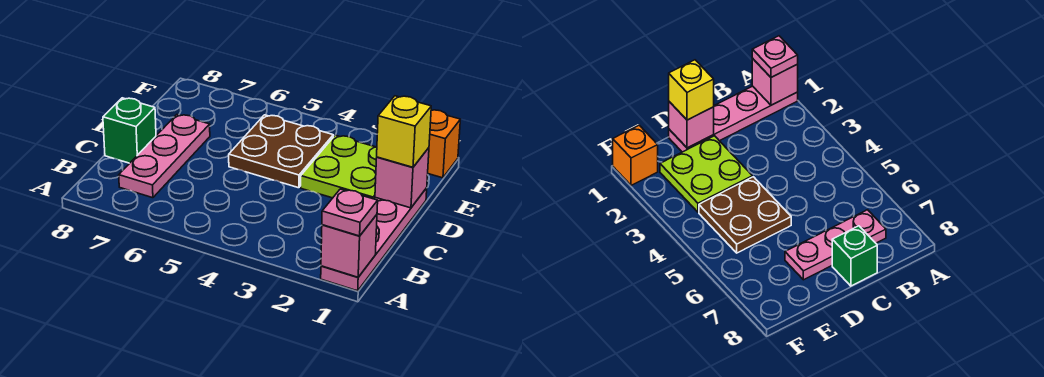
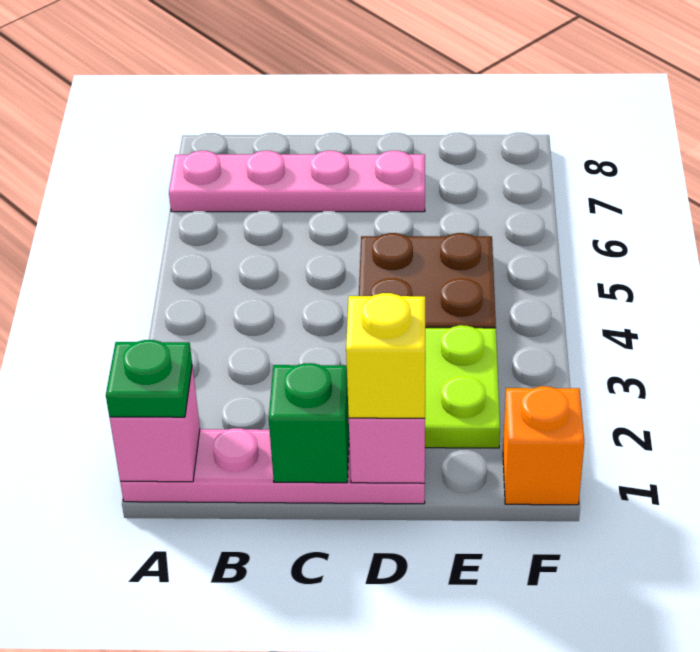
pink 1x1 plate [322,189,378,236] -> green 1x1 plate [106,340,192,417]
pink 1x3 plate [119,115,210,198] -> pink 1x4 plate [169,151,425,212]
green 1x1 brick [103,98,156,163] -> green 1x1 brick moved to [269,363,349,483]

